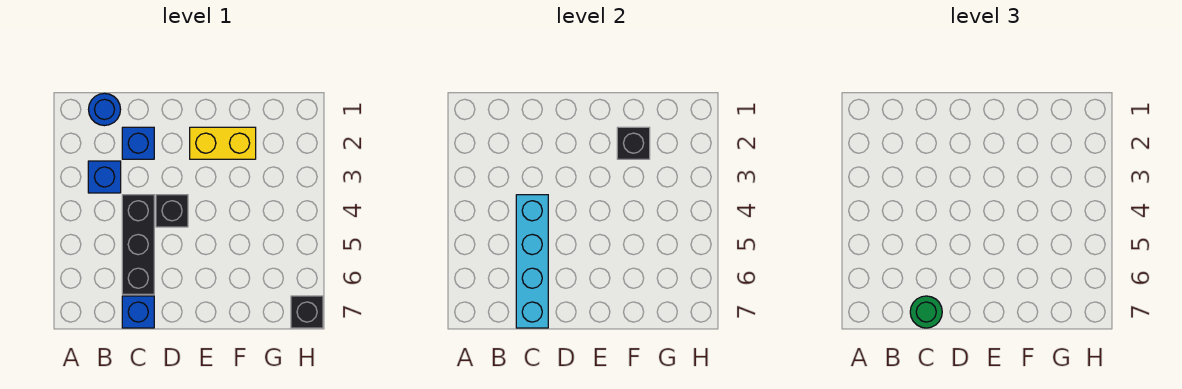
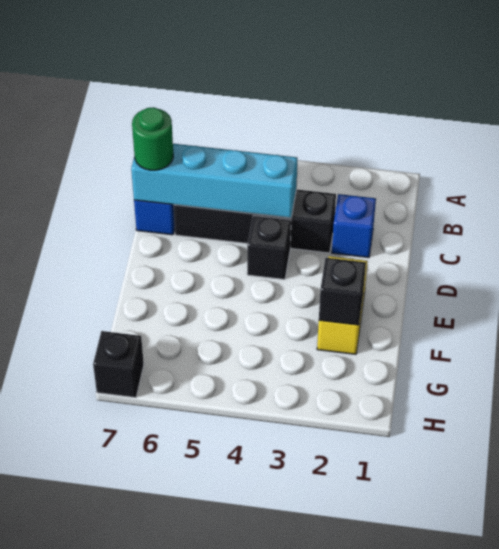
blue 1x1 round brick [89,93,121,126] -> none
blue 1x1 brick [88,161,121,193] -> none
black 1x3 brick [122,195,154,294] -> black 1x4 brick [174,189,336,253]

